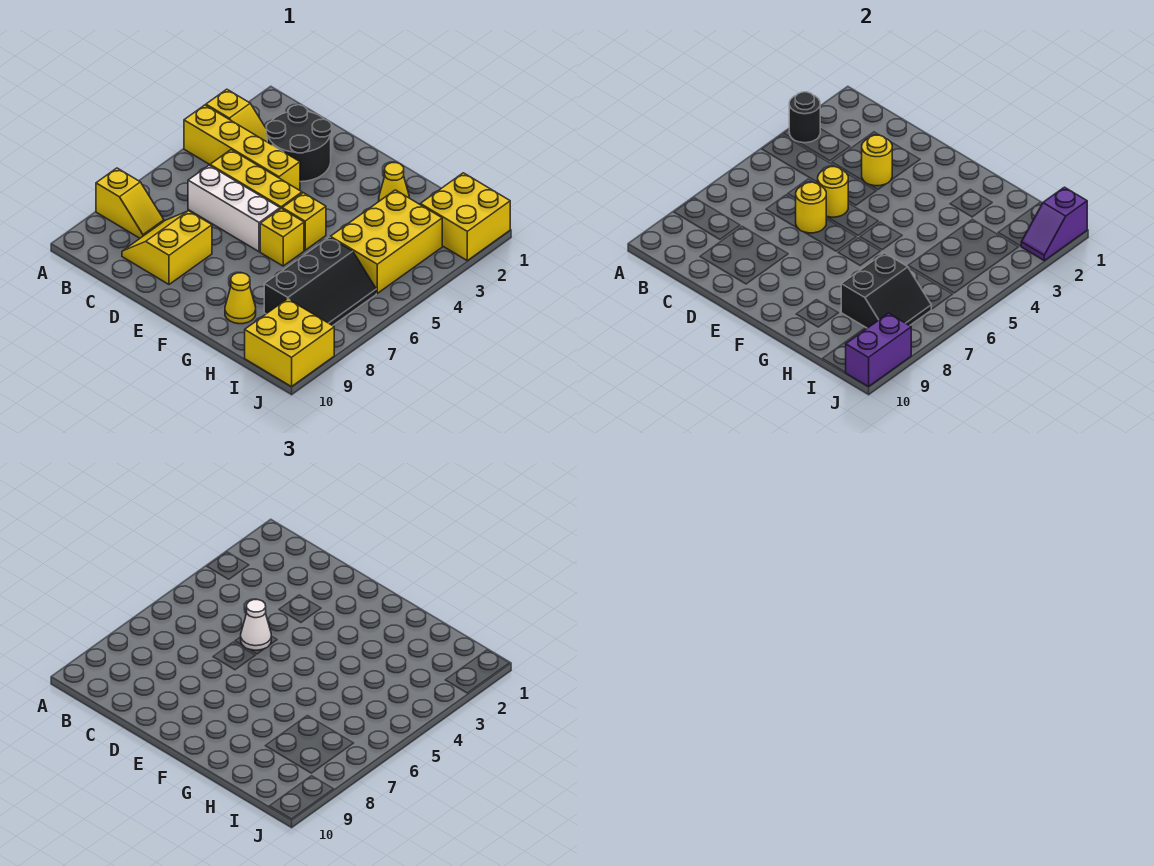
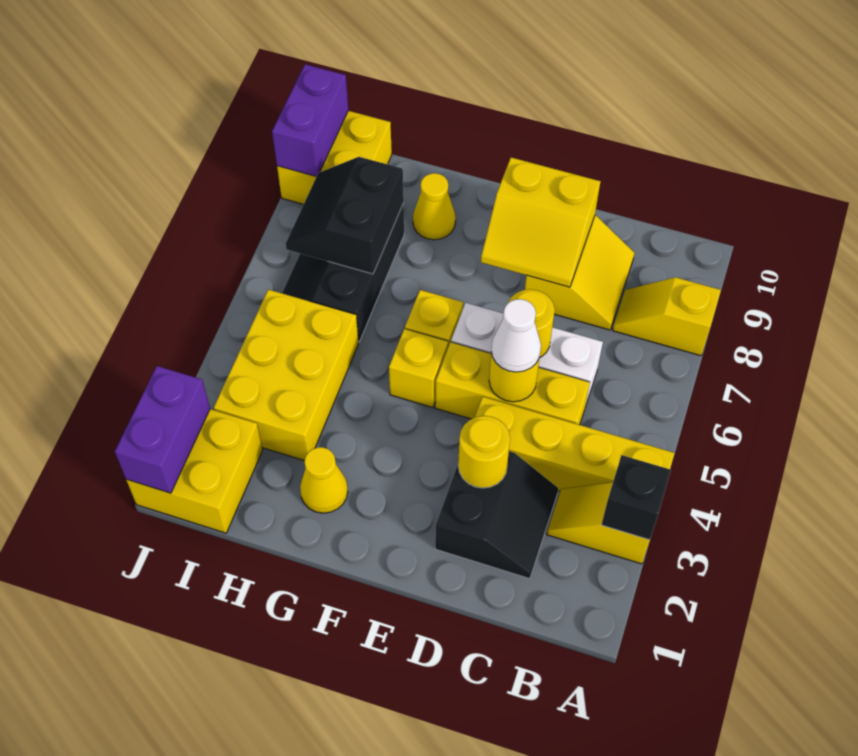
black 1x1 round brick [789,92,820,143] -> black 1x1 brick [602,455,671,540]
black 2x2 round brick [266,105,332,182] -> black 2x2 slope [435,451,559,579]
none -> yellow 2x2 slope [481,157,600,287]
purple 1x2 slope [1021,187,1087,261] -> purple 1x2 brick [115,366,210,493]

